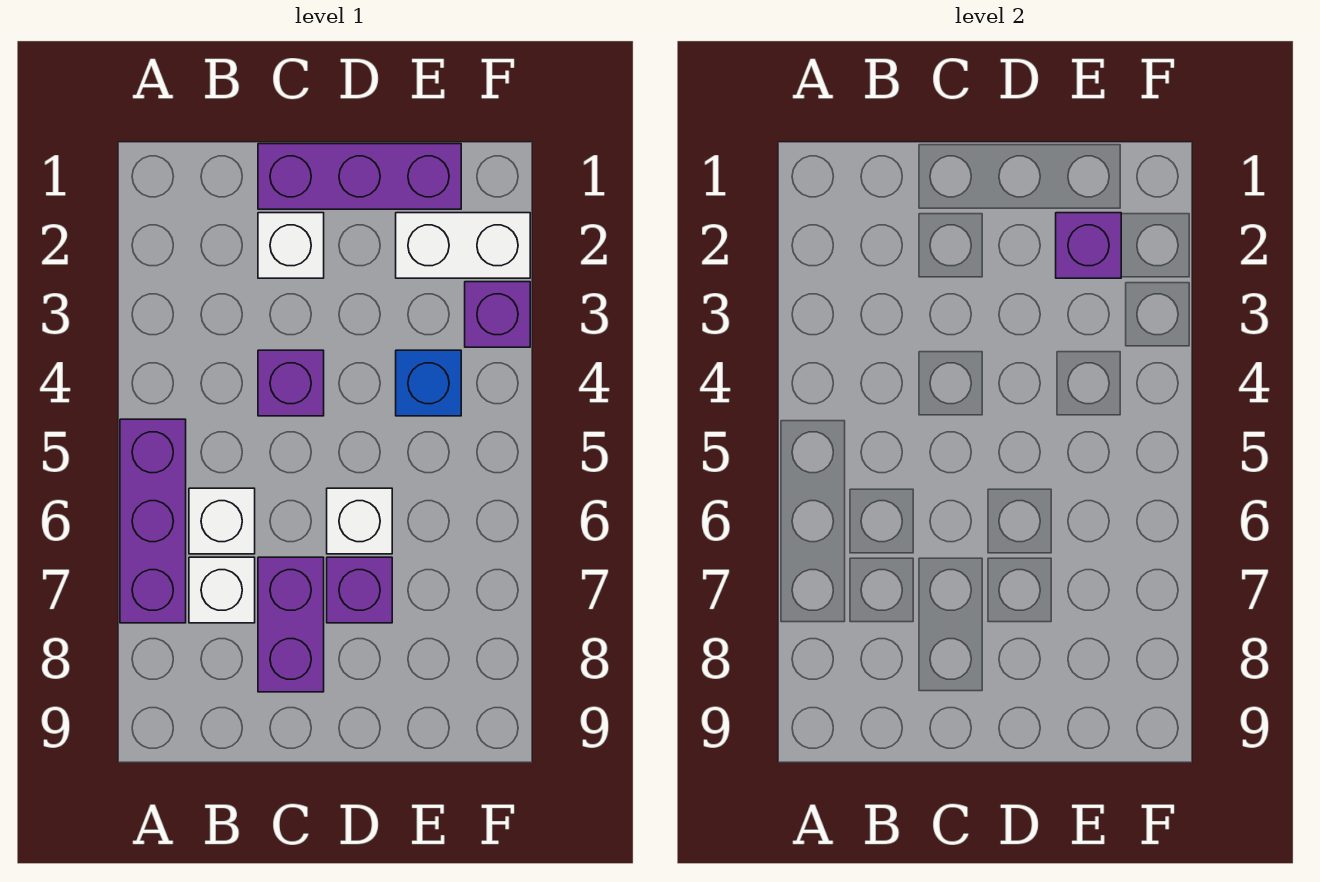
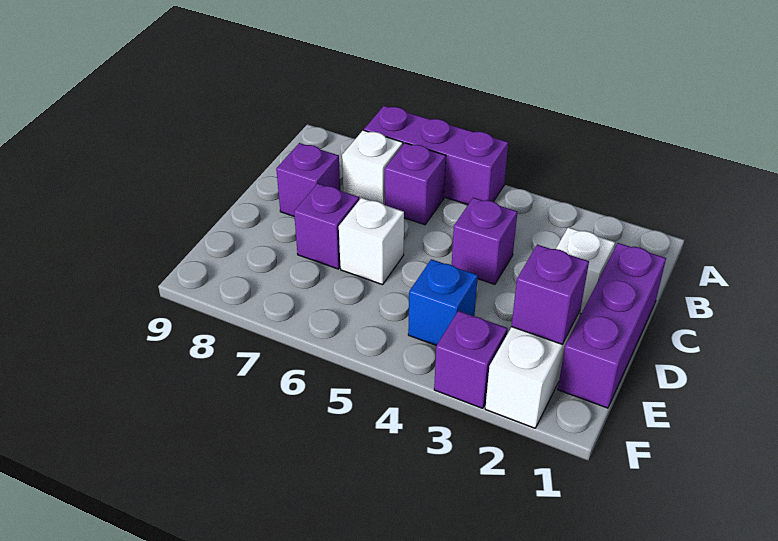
white 1x1 brick [189,488,255,554] -> purple 1x1 brick [385,143,446,225]
purple 1x2 brick [258,557,324,692] -> purple 1x1 brick [276,143,340,216]

